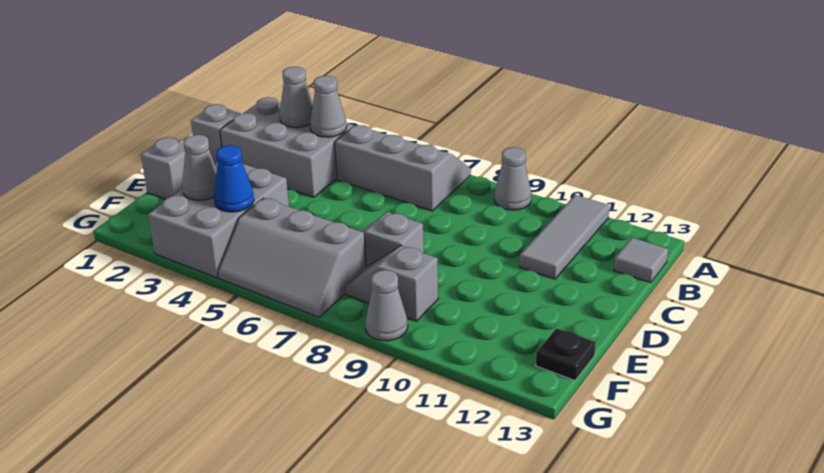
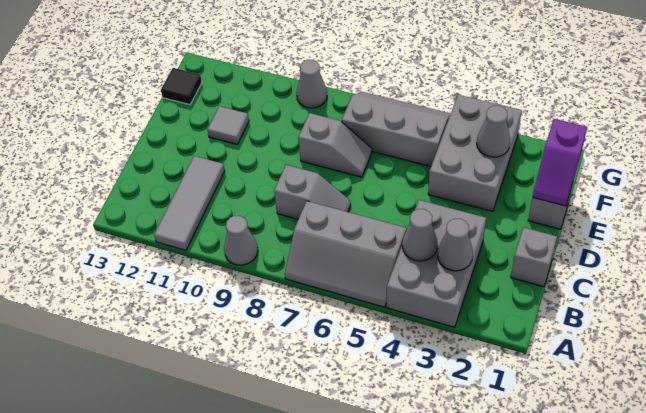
grey 2x3 brick [220,97,354,198] -> grey 2x3 brick turned to [387,200,486,327]
grey 1x1 tile [614,237,668,283] -> grey 1x1 tile moved to [207,106,249,145]
none -> purple 1x2 slope [533,119,587,206]
blue 1x1 cone [214,145,254,212] -> none
grey 1x2 slope [345,246,438,321] -> grey 1x2 slope moved to [274,165,351,219]
black 1x1 plate [536,328,596,380] -> black 1x1 tile [161,68,202,105]

